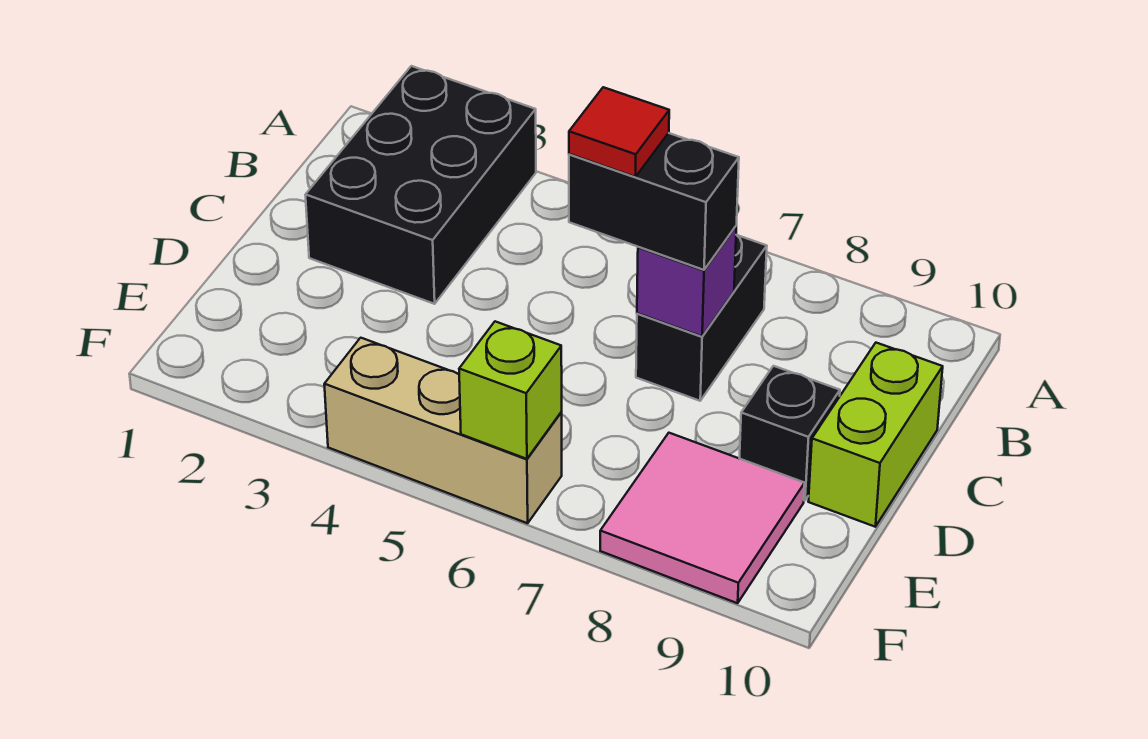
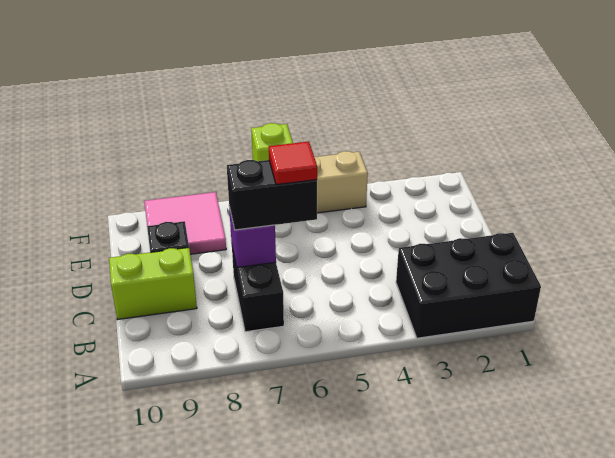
black 2x3 brick [306,66,536,304] -> black 2x3 brick turned to [396,233,541,338]
lime 1x2 brick [808,343,943,527] -> lime 1x2 brick turned to [109,248,197,320]

